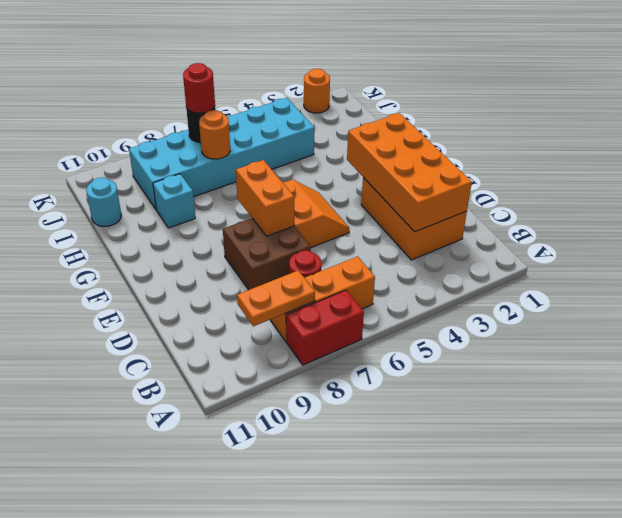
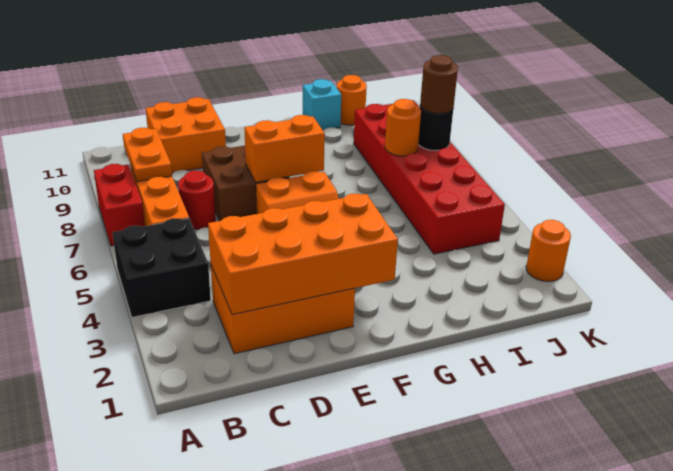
none -> black 2x2 brick [112,218,211,317]
none -> orange 2x2 brick [146,97,226,173]
cyan 1x1 brick [153,174,195,228] -> cyan 1x1 brick moved to [303,79,341,130]
cyan 2x6 brick [129,98,315,209] -> red 2x6 brick [354,100,505,254]
cyan 1x1 round brick [86,178,121,227] -> orange 1x1 round brick [337,75,367,125]
red 1x1 round brick [183,63,215,113] -> brown 1x1 round brick [420,55,458,114]

